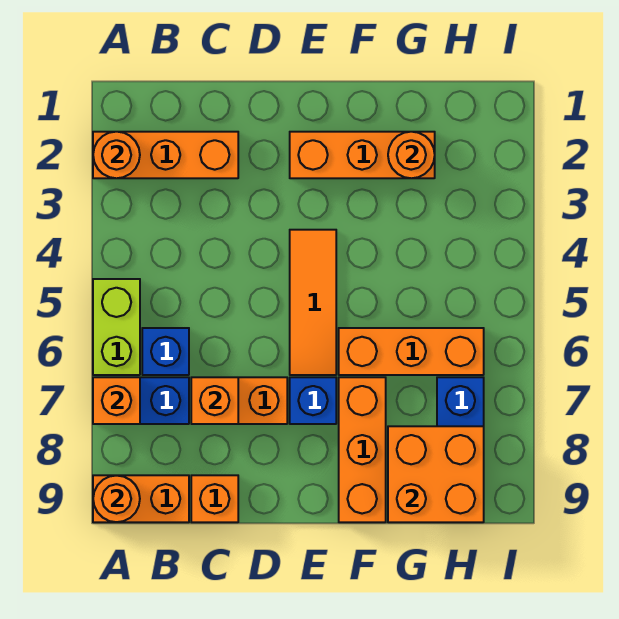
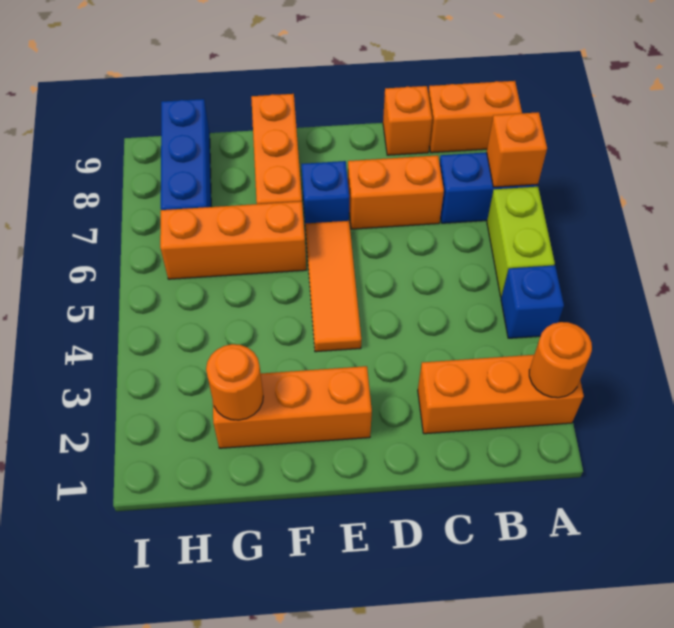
orange 1x1 round brick [93,475,140,522] -> none
blue 1x1 brick [142,328,189,375] -> blue 1x1 brick moved to [501,265,564,338]
orange 1x1 brick [191,377,238,424] -> none
orange 2x2 brick [388,426,484,522] -> none

